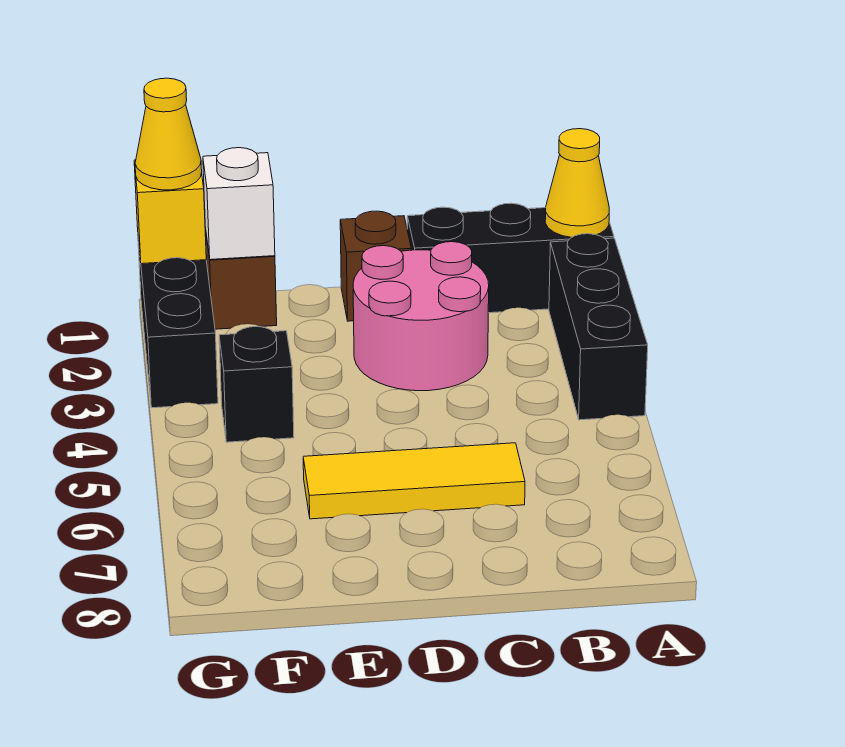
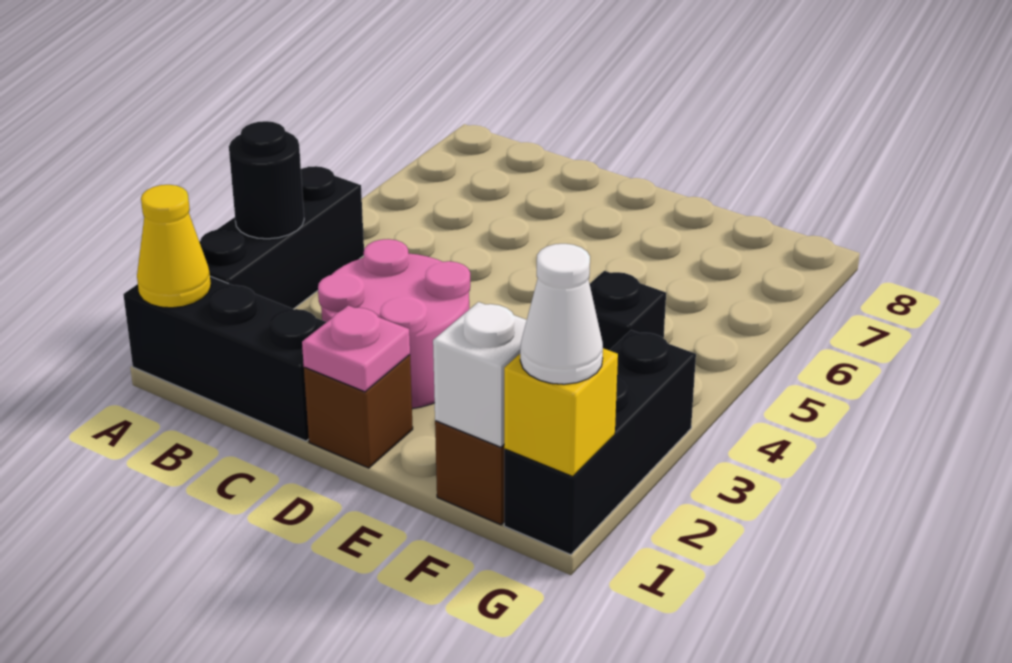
none -> black 1x1 round brick [229,121,304,239]
yellow 1x3 tile [303,443,525,519] -> none
none -> pink 1x1 plate [302,305,410,392]
yellow 1x1 cone [135,78,202,190] -> white 1x1 cone [520,244,603,384]

